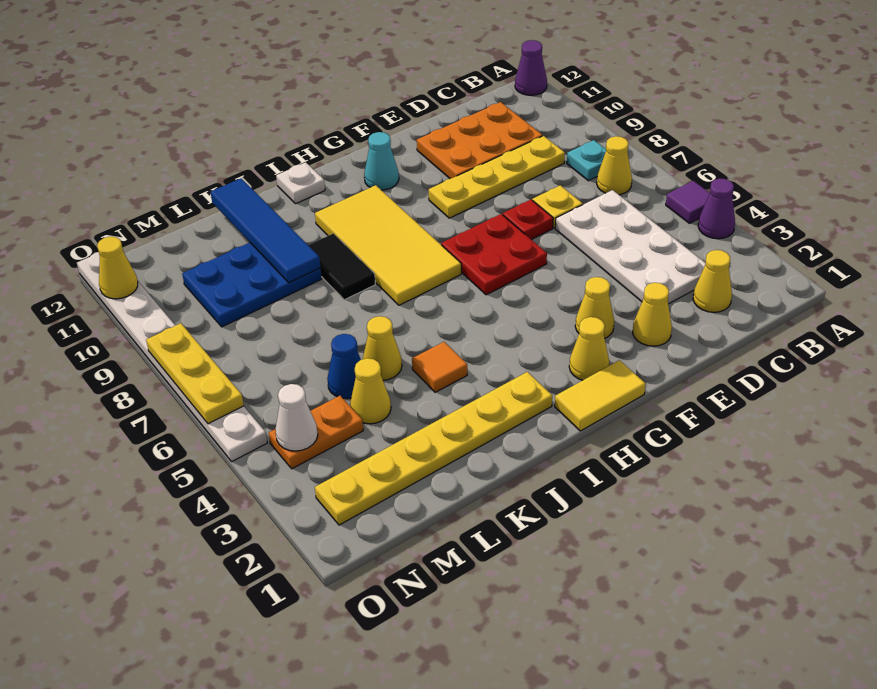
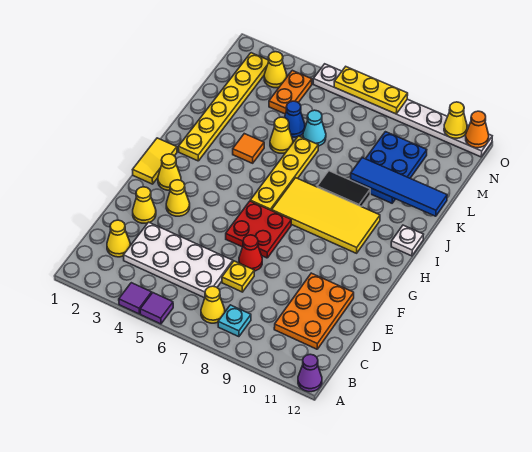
purple 1x1 cone [698,178,735,239] -> purple 1x1 tile [119,283,152,314]
yellow 1x4 plate [429,136,565,218] -> yellow 1x4 plate moved to [250,136,318,211]
red 1x1 plate [503,200,553,240] -> red 1x1 cone [239,235,262,271]
cyan 1x1 cone [364,132,399,190] -> cyan 1x1 cone moved to [303,110,326,146]
yellow 1x1 cone [350,358,391,424] -> yellow 1x1 cone moved to [264,52,287,88]
white 1x1 cone [275,384,318,451] -> none
none -> orange 1x1 cone [466,111,489,148]

